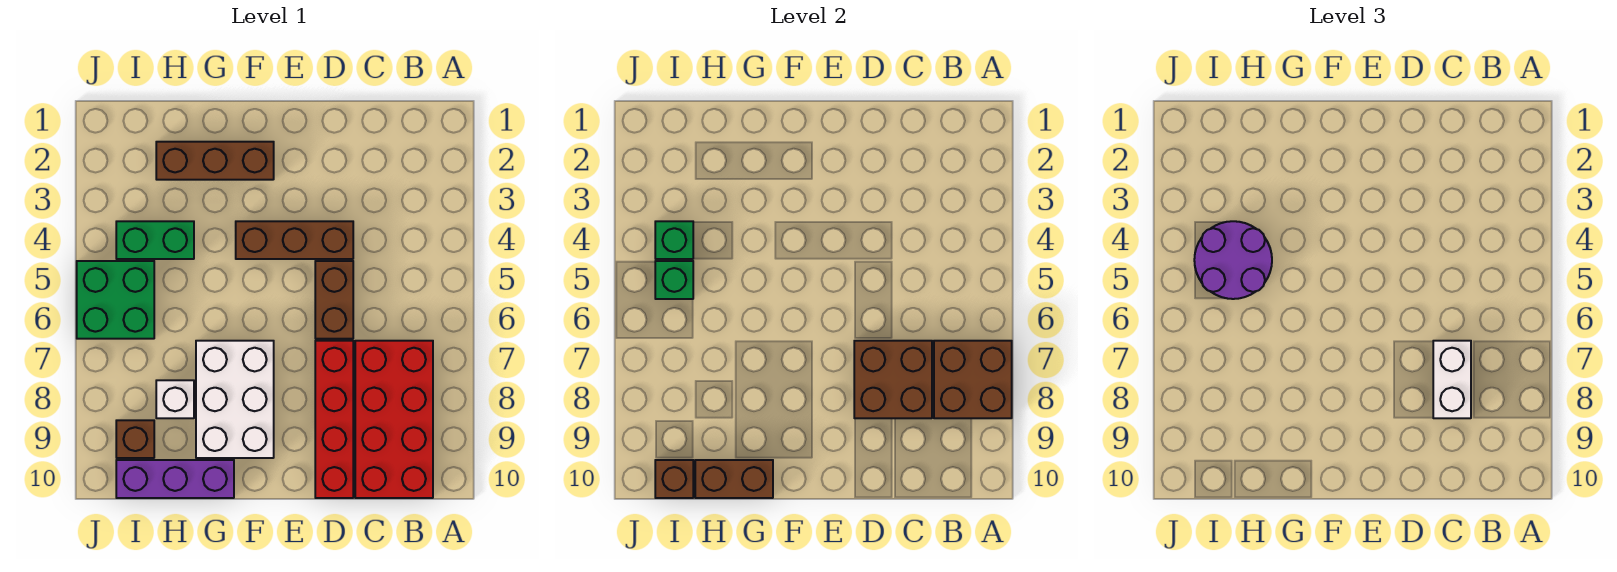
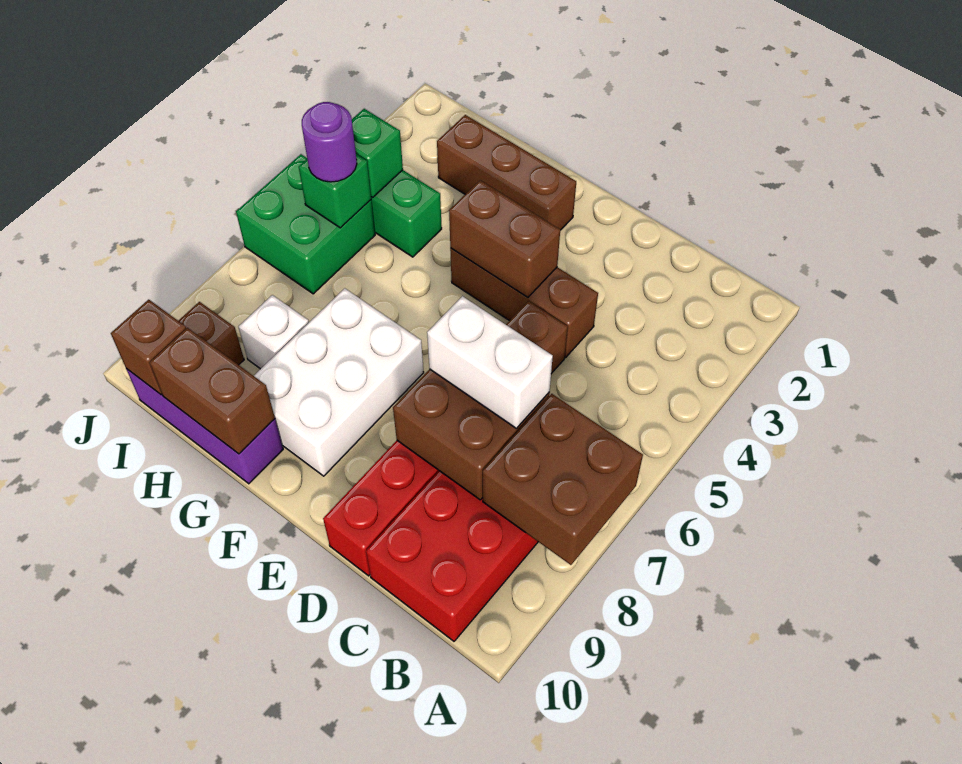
white 1x2 brick [1433,341,1471,418] -> white 1x2 brick turned to [427,296,553,429]
none -> brown 1x2 brick [449,180,560,297]
purple 2x2 round brick [1194,221,1272,299] -> purple 1x1 round brick [302,102,357,182]

